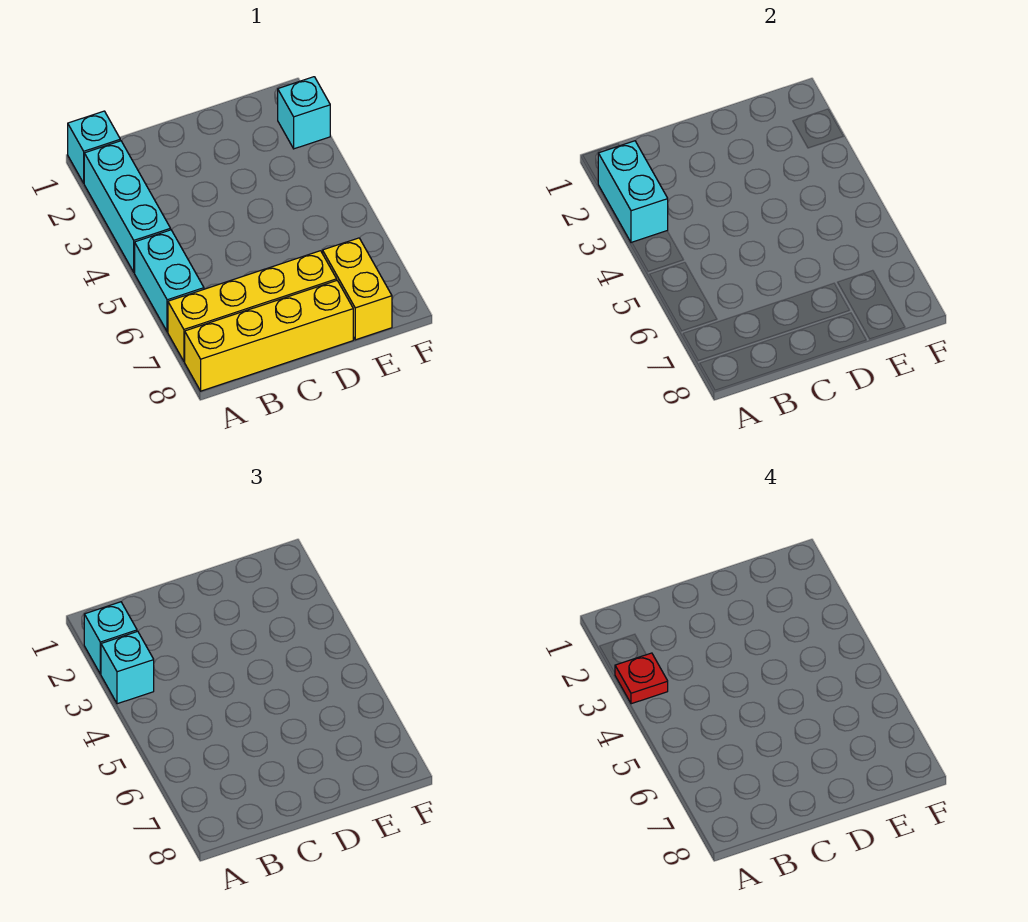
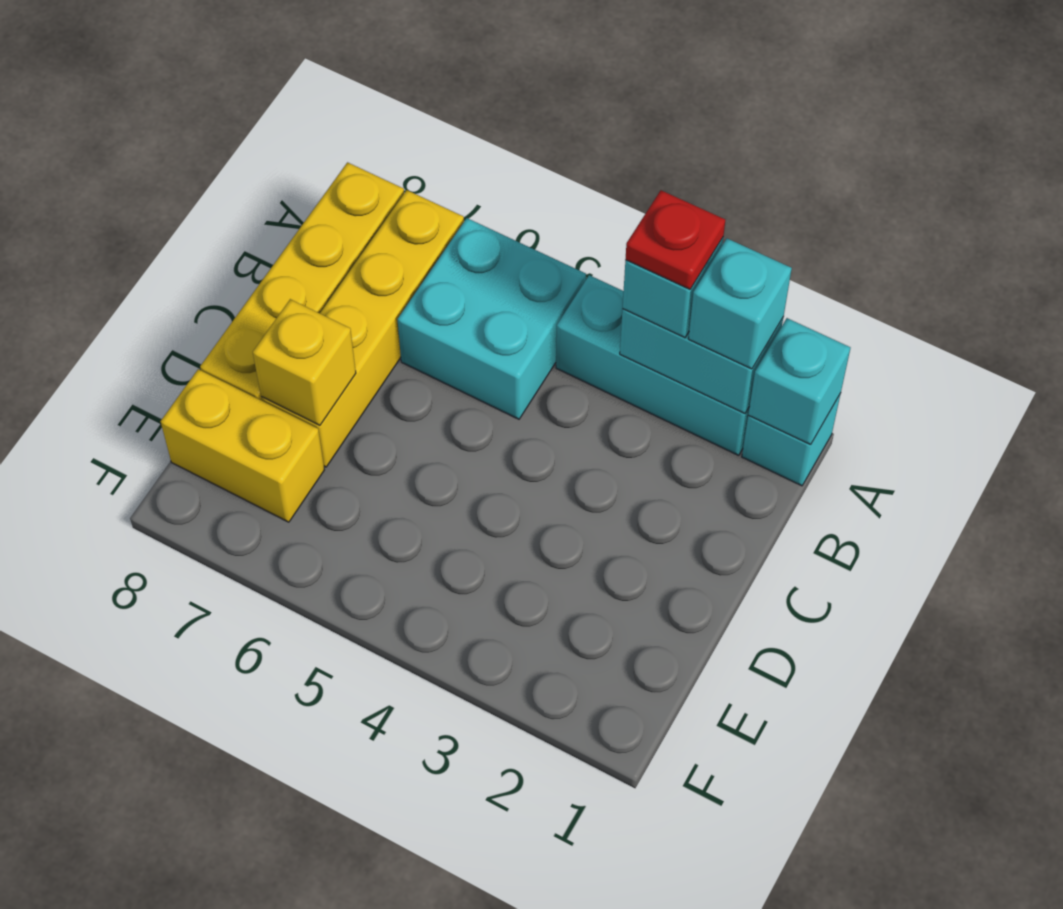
cyan 1x2 brick [135,230,204,332] -> cyan 2x2 brick [397,218,586,419]
none -> yellow 1x1 brick [253,299,356,426]
cyan 1x1 brick [278,77,330,149] -> cyan 1x1 brick moved to [748,318,850,445]

